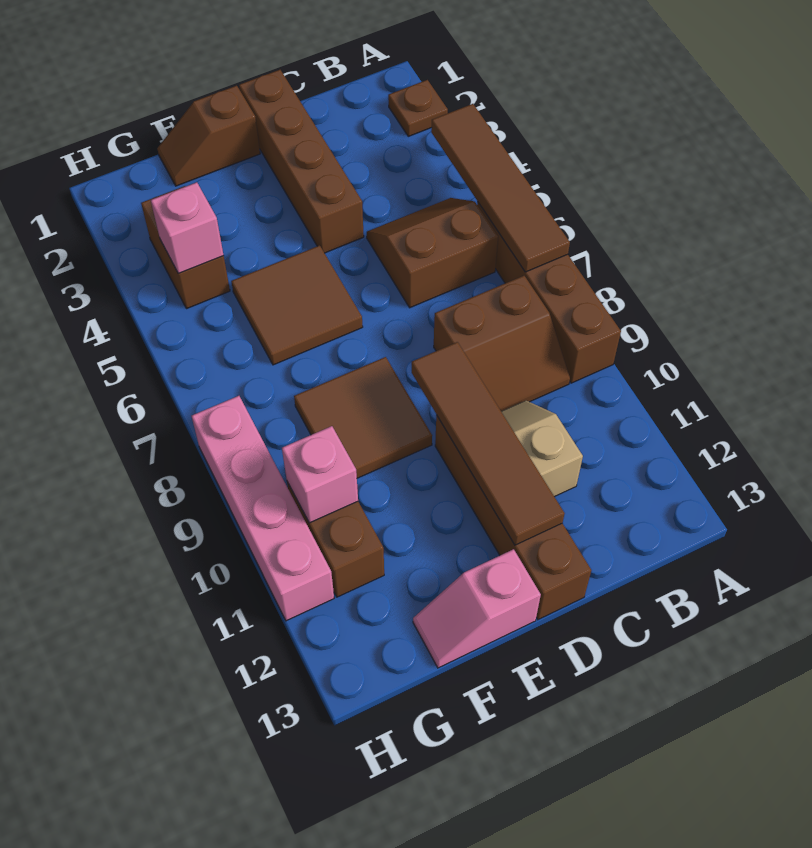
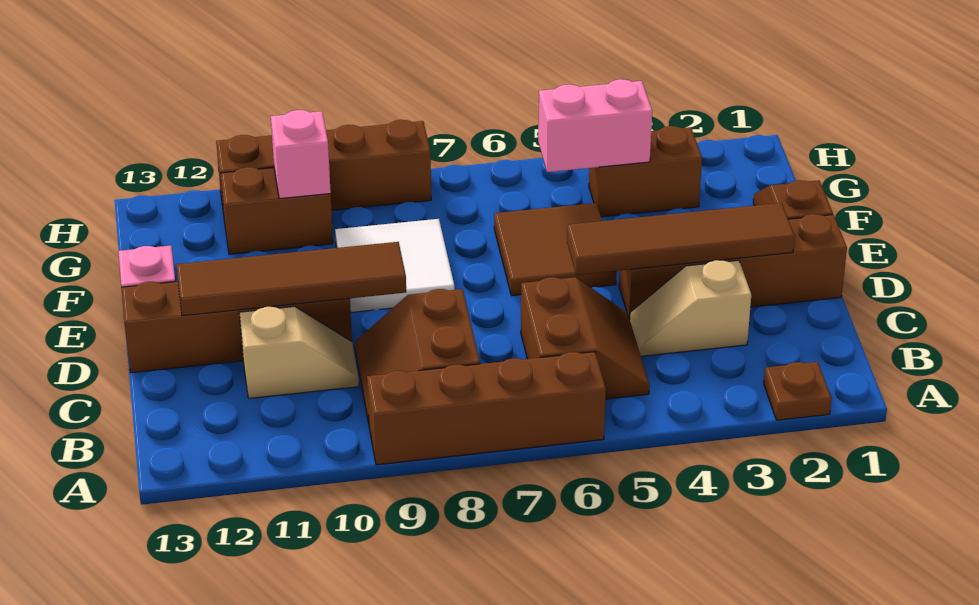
brown 1x4 tile [431,104,570,272] -> brown 1x4 tile moved to [567,203,795,275]
none -> tan 1x2 slope [630,260,751,356]
brown 2x2 tile [294,357,432,478] -> white 2x2 tile [335,219,454,312]
pink 1x1 brick [151,182,224,274] -> pink 1x2 brick [538,79,652,172]
pink 1x4 brick [192,396,334,621] -> brown 1x4 brick [216,120,431,221]

